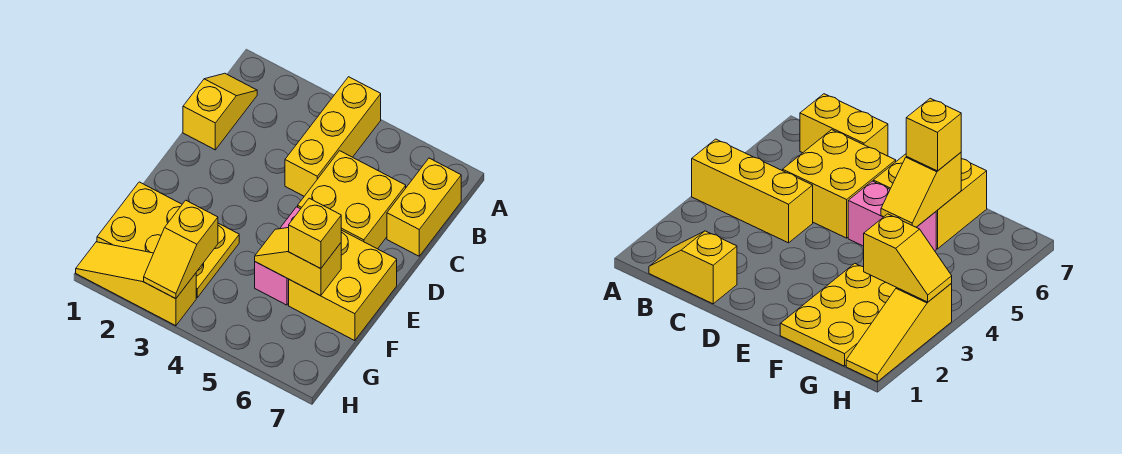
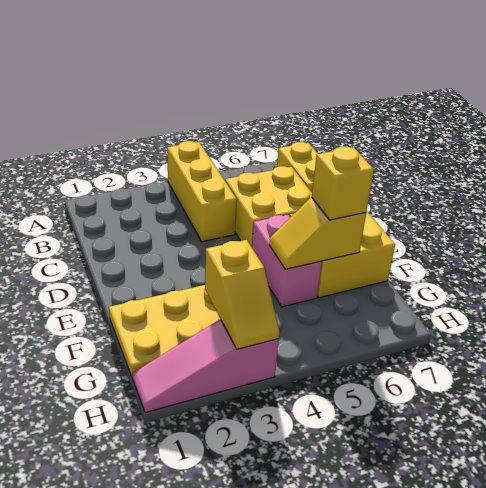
yellow 1x2 slope [183,73,257,150] -> none
yellow 1x3 slope [76,242,196,326] -> pink 1x3 slope [132,319,279,413]

